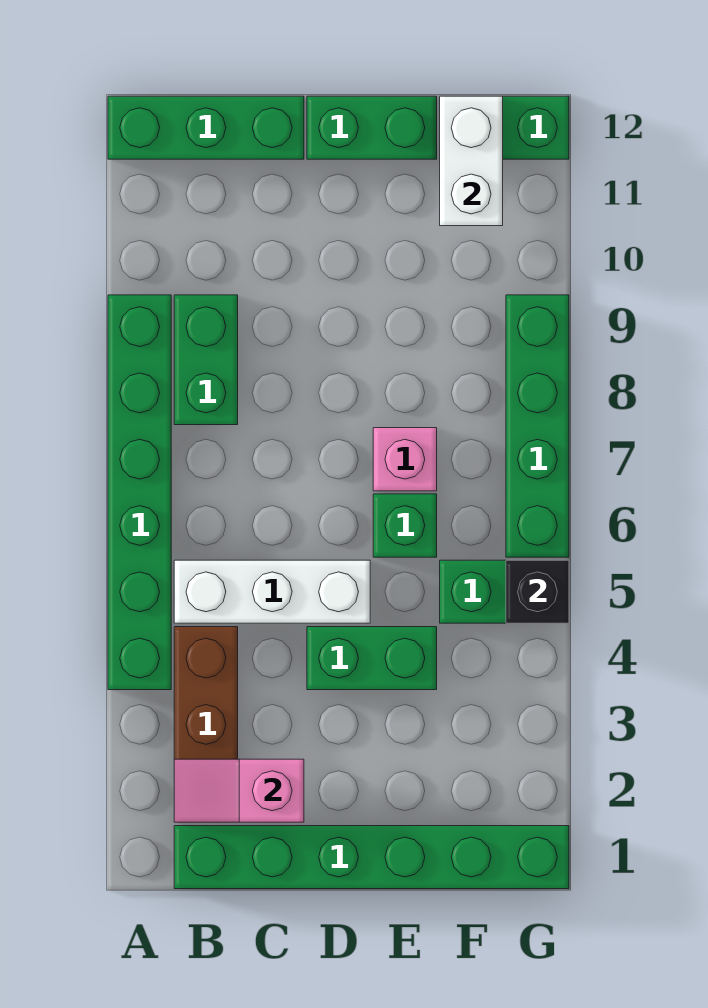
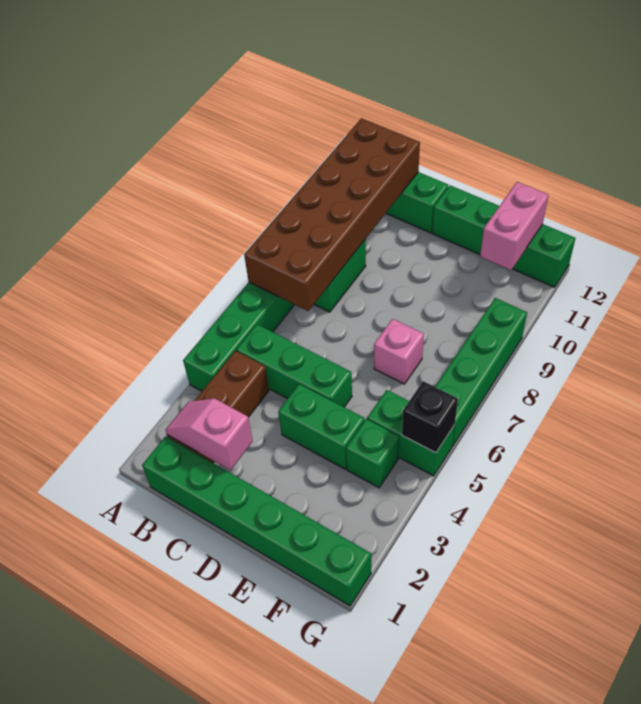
none -> brown 2x6 brick [244,118,420,311]
white 1x3 brick [174,560,370,623] -> green 1x3 brick [236,324,352,407]
green 1x1 brick [373,494,437,557] -> green 1x1 brick moved to [346,419,399,488]
white 1x2 brick [440,96,503,226] -> pink 1x2 brick [480,182,549,270]

